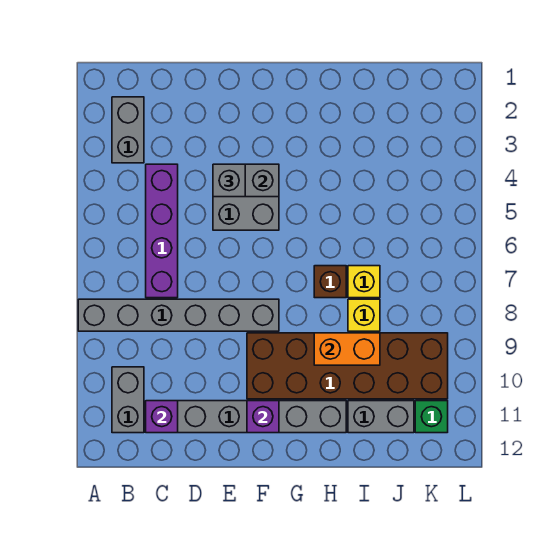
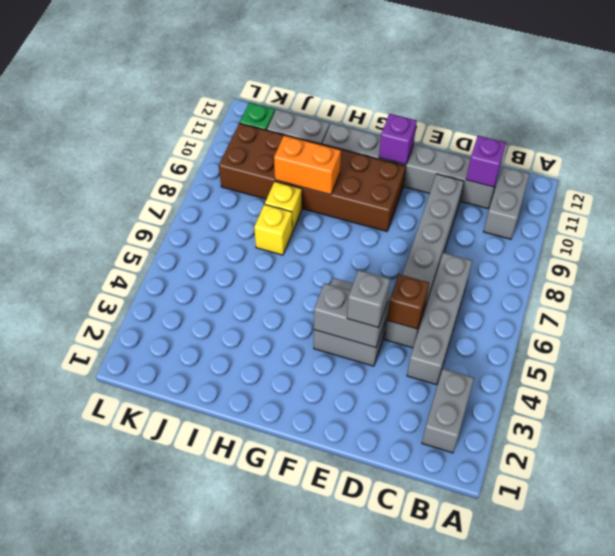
grey 1x6 brick [78,299,279,331] -> grey 1x6 brick turned to [384,174,464,348]
purple 1x4 brick [146,164,178,298] -> grey 1x4 brick [407,253,472,385]
brown 1x1 brick [314,266,346,298] -> brown 1x1 brick moved to [387,274,429,329]

